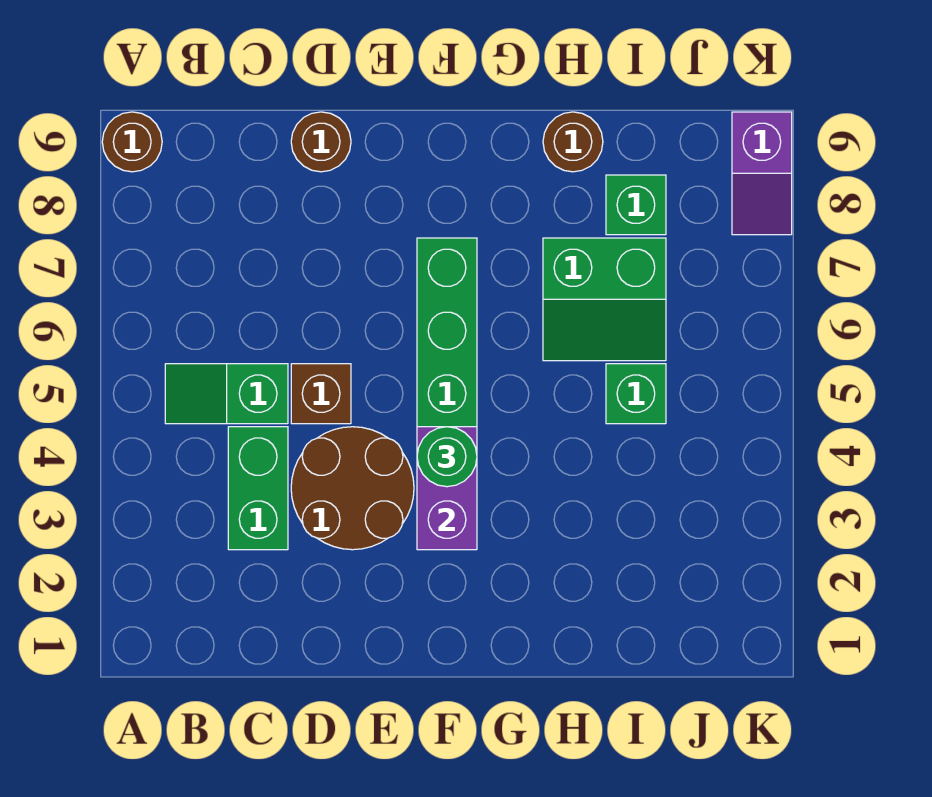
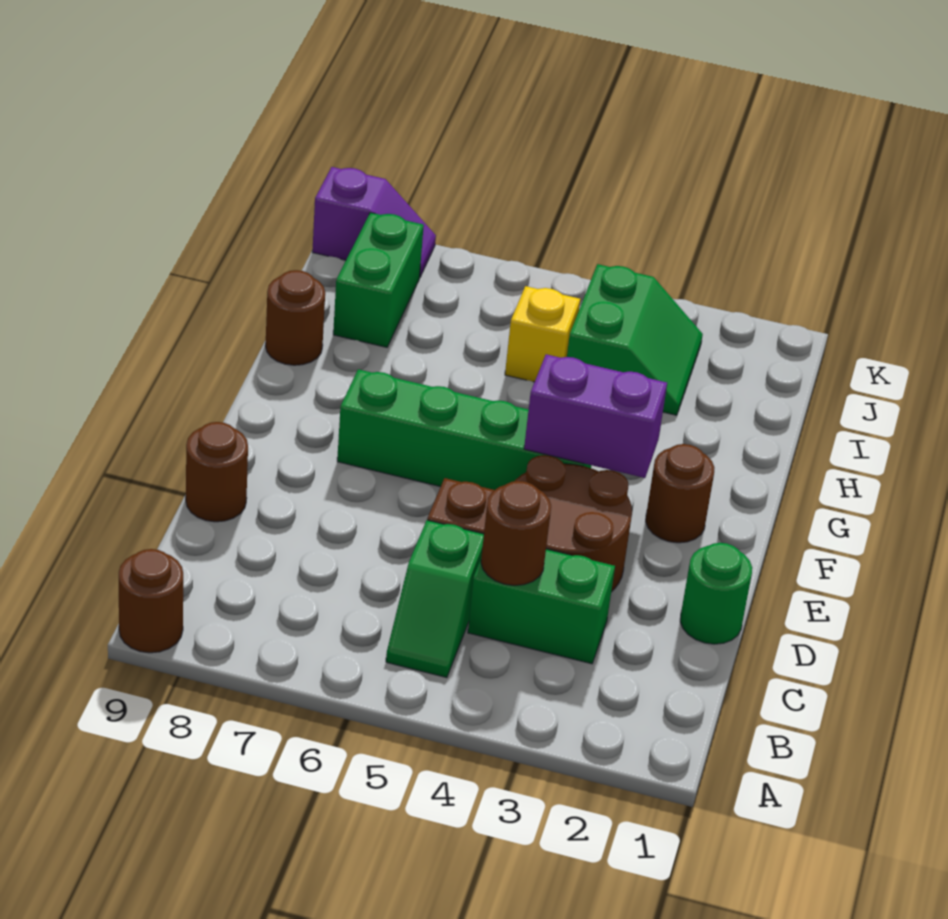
none -> brown 1x1 round brick [481,481,551,585]
none -> brown 1x1 round brick [646,444,714,543]
green 1x1 round brick [417,427,477,487] -> green 1x1 round brick moved to [680,543,752,644]
green 2x2 slope [543,238,666,361] -> green 2x2 slope moved to [567,264,703,415]
green 1x1 brick [606,364,666,424] -> yellow 1x1 brick [505,286,580,382]
green 1x1 brick [606,175,666,235] -> green 1x2 brick [333,212,424,347]

